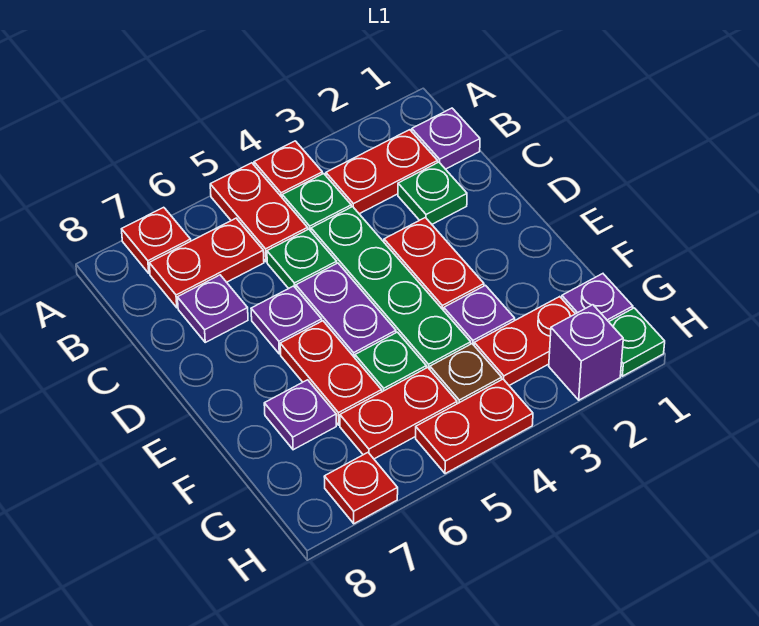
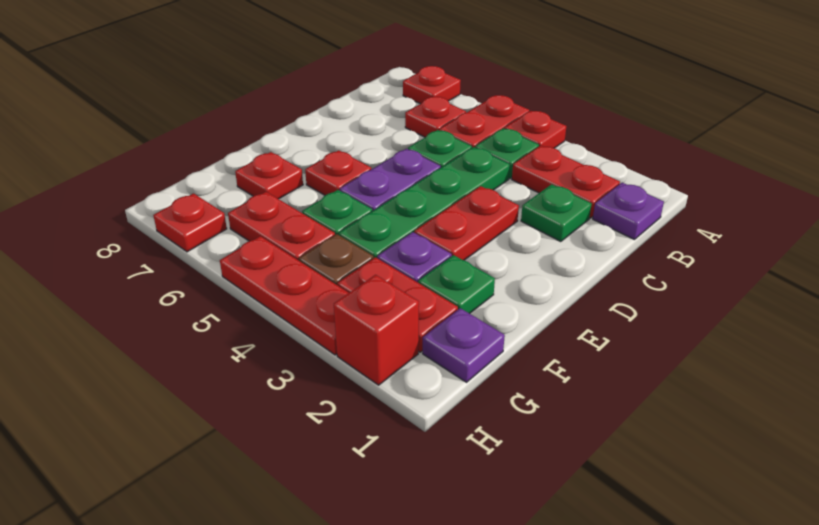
red 1x2 plate [149,218,264,308] -> red 1x1 plate [405,97,466,137]
purple 1x1 plate [177,275,248,342] -> none
purple 1x1 plate [251,286,322,354] -> none
red 1x2 plate [280,321,382,425] -> red 1x1 plate [305,150,371,195]
purple 1x1 plate [264,380,336,450] -> red 1x1 plate [235,152,303,199]
green 1x1 plate [609,308,665,376] -> green 1x1 plate moved to [418,255,495,314]
purple 1x1 brick [549,305,623,400] -> red 1x1 brick [334,275,419,385]
red 1x2 plate [416,379,533,474] -> red 1x3 plate [220,236,348,355]

